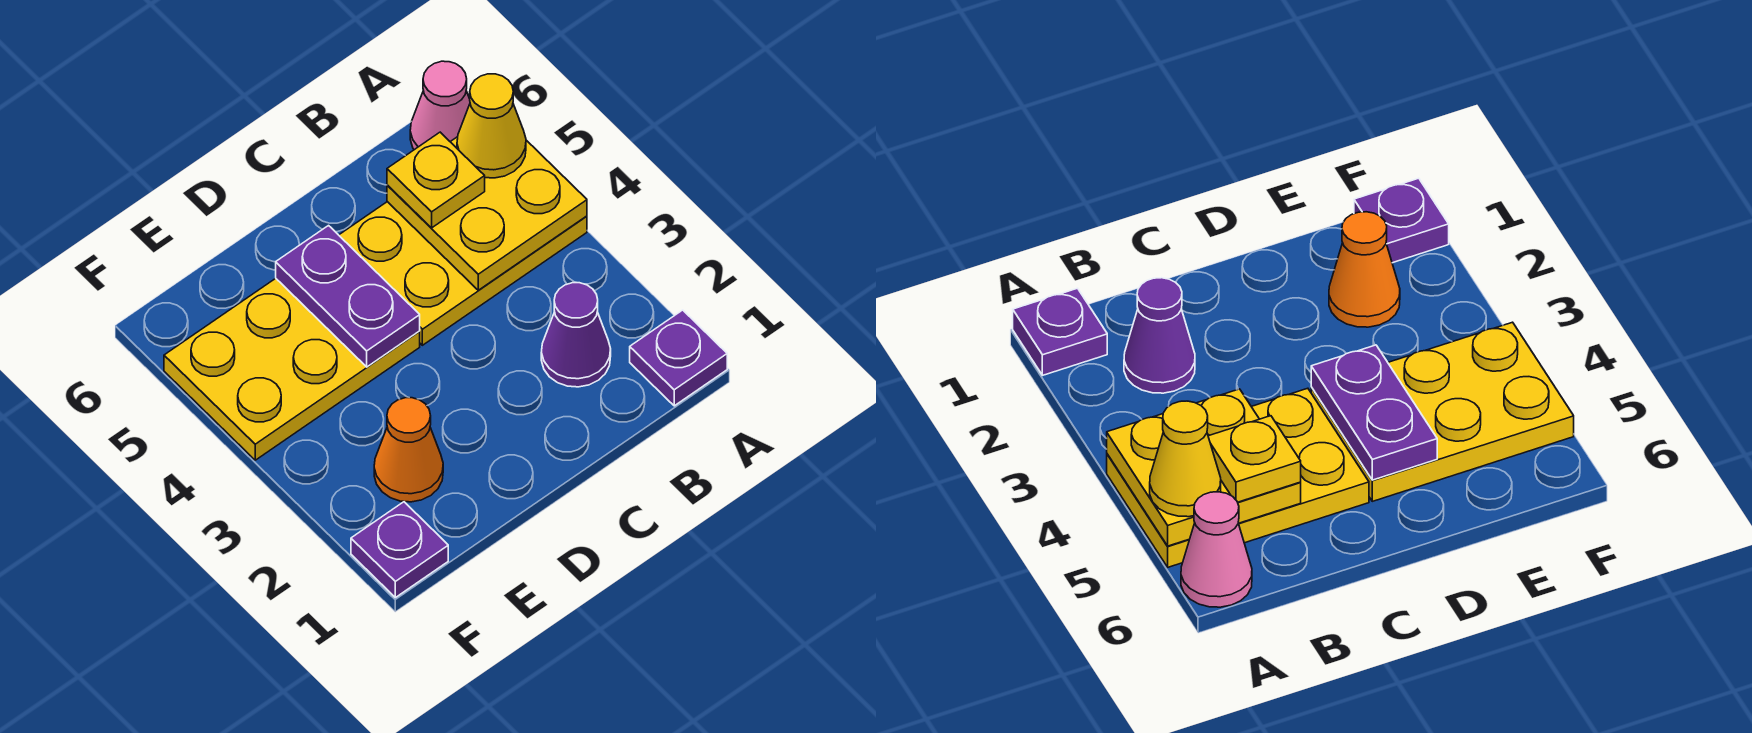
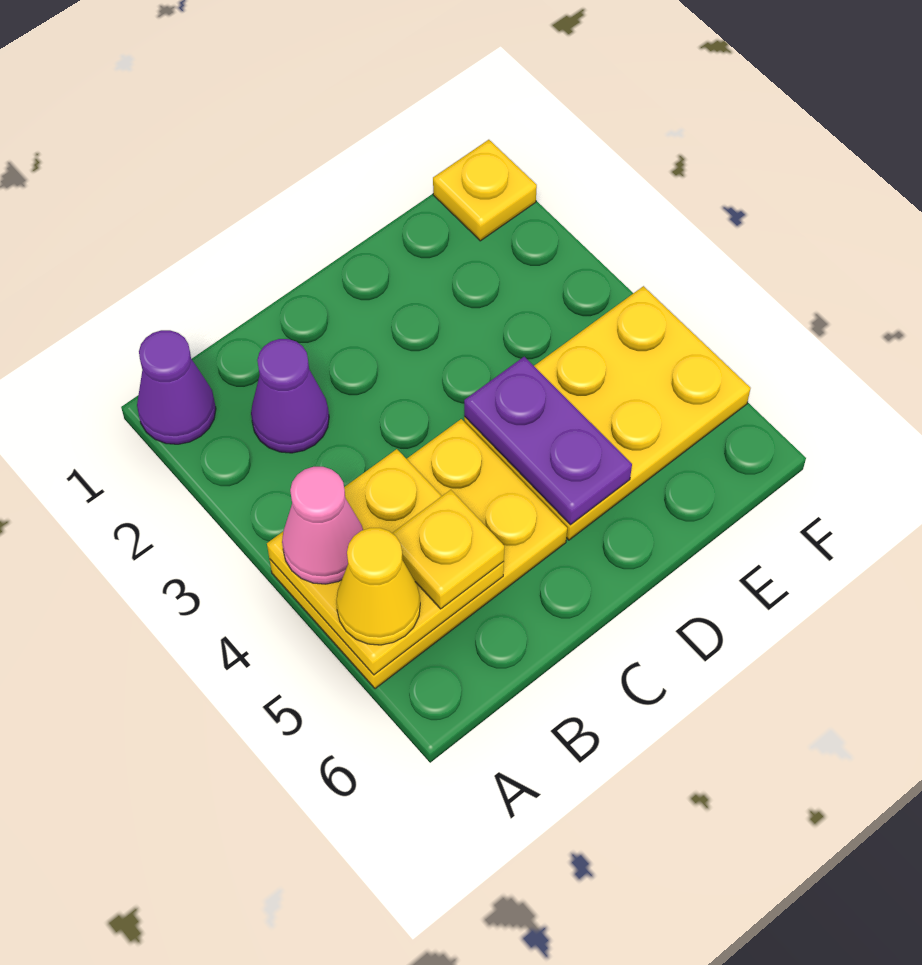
purple 1x1 plate [630,310,727,406] -> purple 1x1 cone [137,330,216,444]
pink 1x1 cone [410,61,470,150] -> pink 1x1 cone moved to [282,467,363,584]
orange 1x1 cone [374,398,443,502] -> none
purple 1x1 plate [351,502,448,597] -> yellow 1x1 plate [433,140,537,241]

